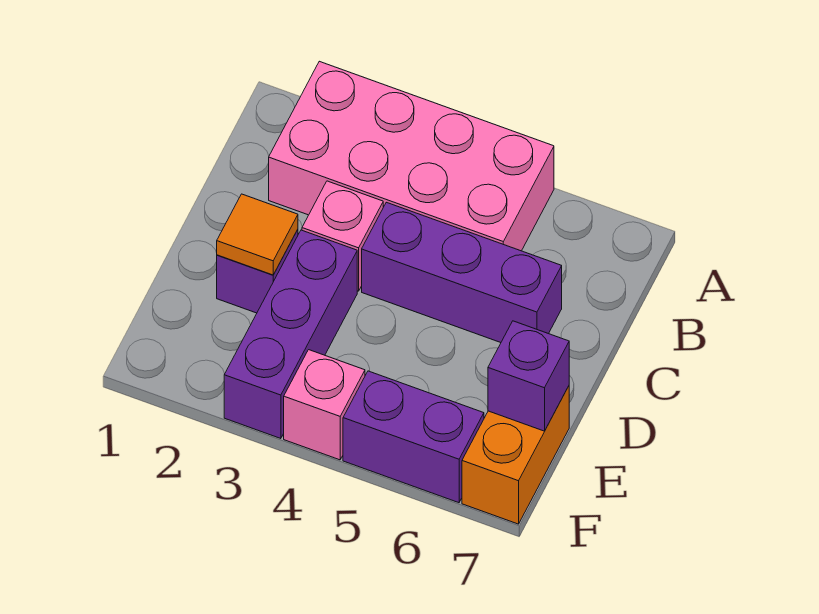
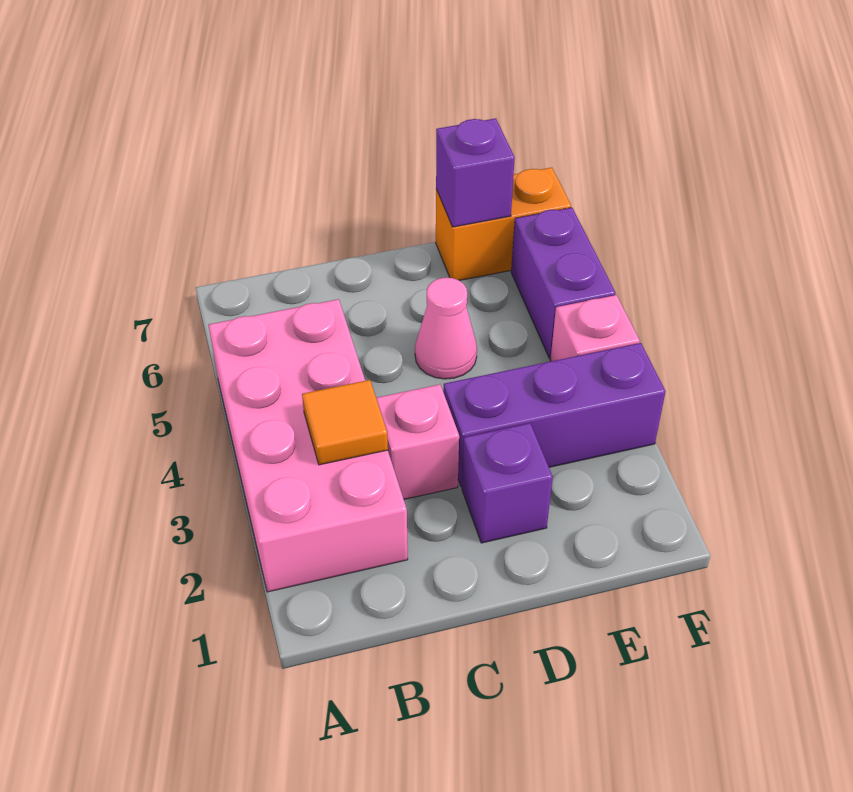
purple 1x3 brick [362,202,562,343] -> none
orange 1x1 tile [217,194,298,275] -> orange 1x1 tile moved to [302,380,388,465]
none -> pink 1x1 cone [415,278,477,379]

